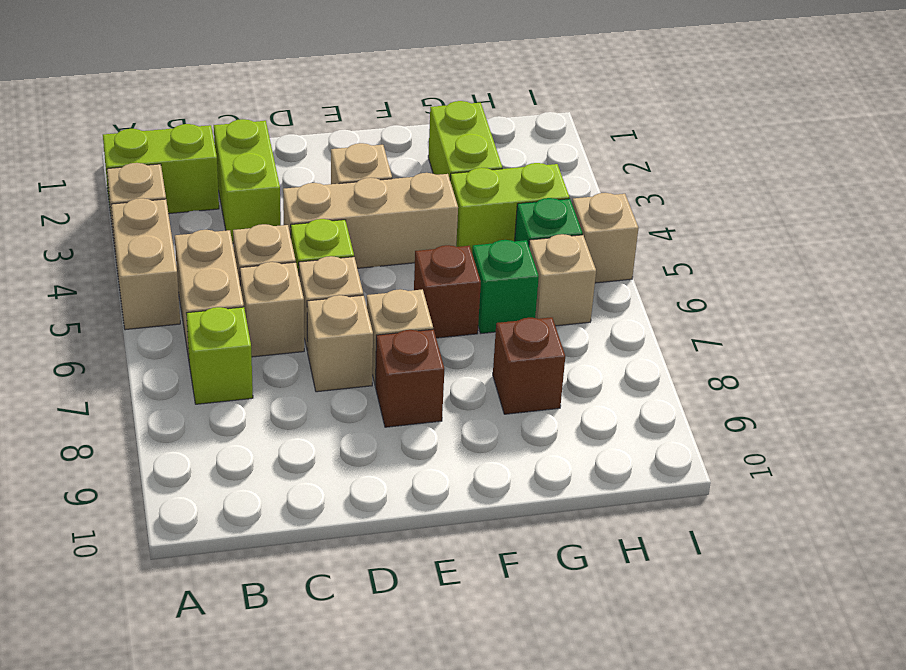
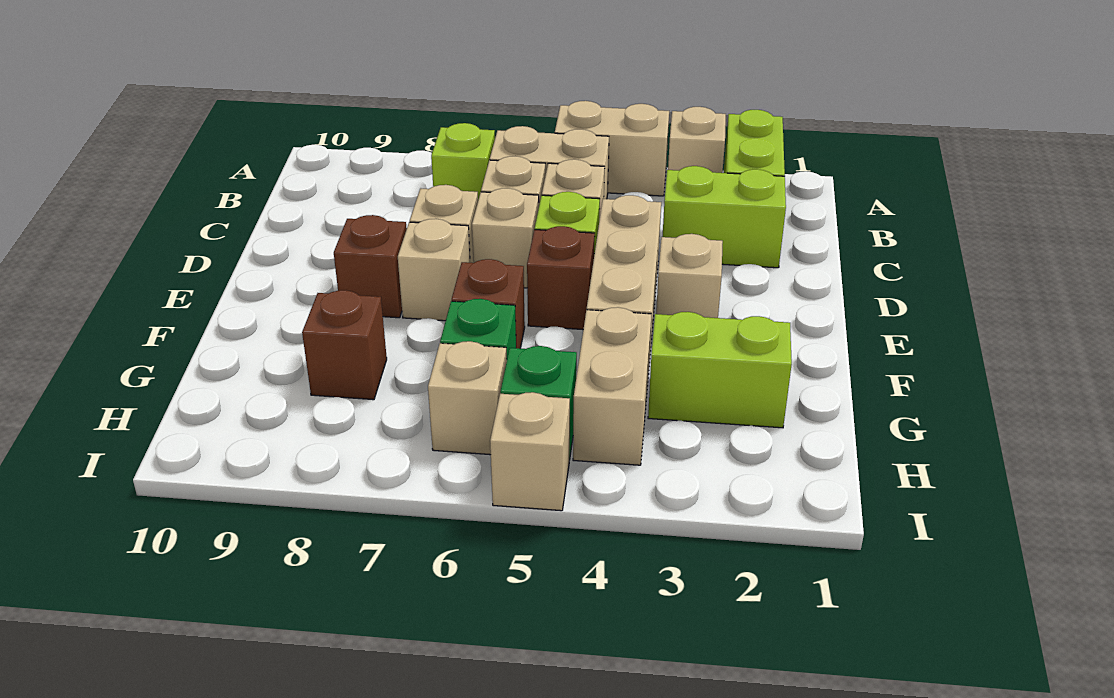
none -> brown 1x1 brick [527,226,595,330]
lime 1x2 brick [450,163,569,251] -> tan 1x2 brick [573,307,652,465]

